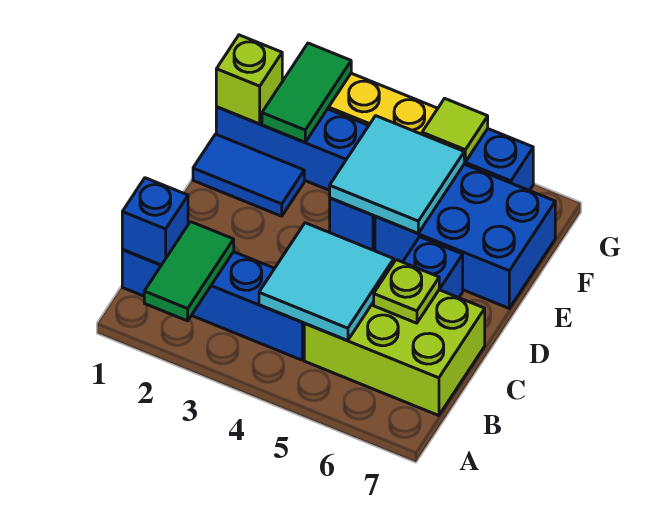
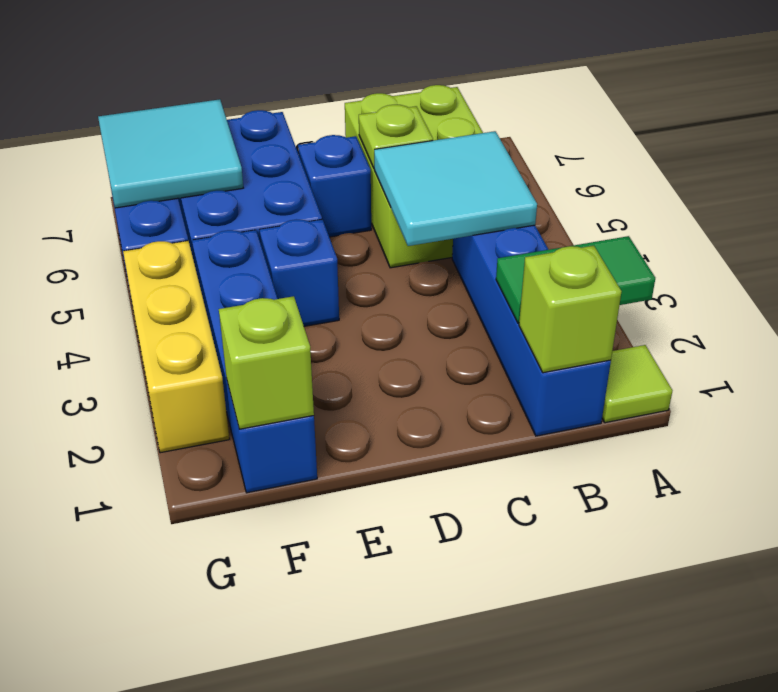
blue 1x1 brick [122,178,188,265] -> lime 1x1 brick [519,246,622,373]
blue 1x2 tile [193,134,304,216] -> none
cyan 2x2 tile [330,116,464,233] -> cyan 2x2 tile moved to [98,99,243,208]
green 1x2 tile [262,43,351,142] -> none
lime 1x1 tile [422,98,488,162] -> lime 1x1 tile moved to [602,345,673,423]

